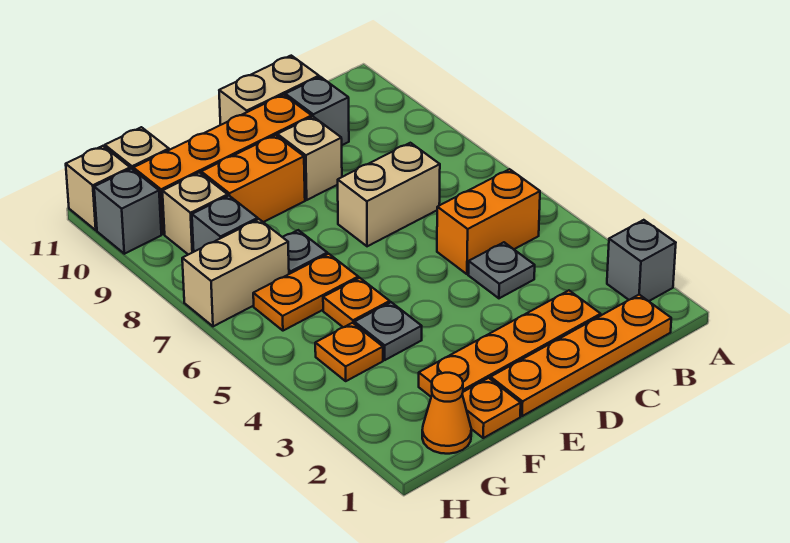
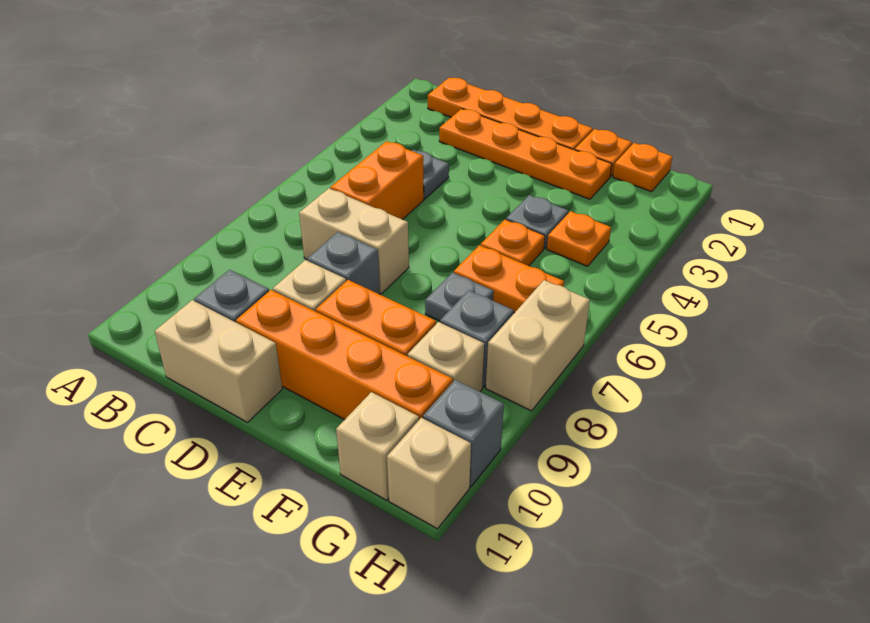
grey 1x1 brick [607,220,676,301] -> grey 1x1 brick moved to [307,232,380,294]
orange 1x2 brick [437,169,540,274] -> orange 1x2 brick turned to [330,141,424,220]
orange 1x1 cone [422,373,471,454] -> orange 1x1 plate [613,143,673,192]
tan 1x2 brick [182,219,289,326] -> tan 1x2 brick turned to [486,280,590,411]

